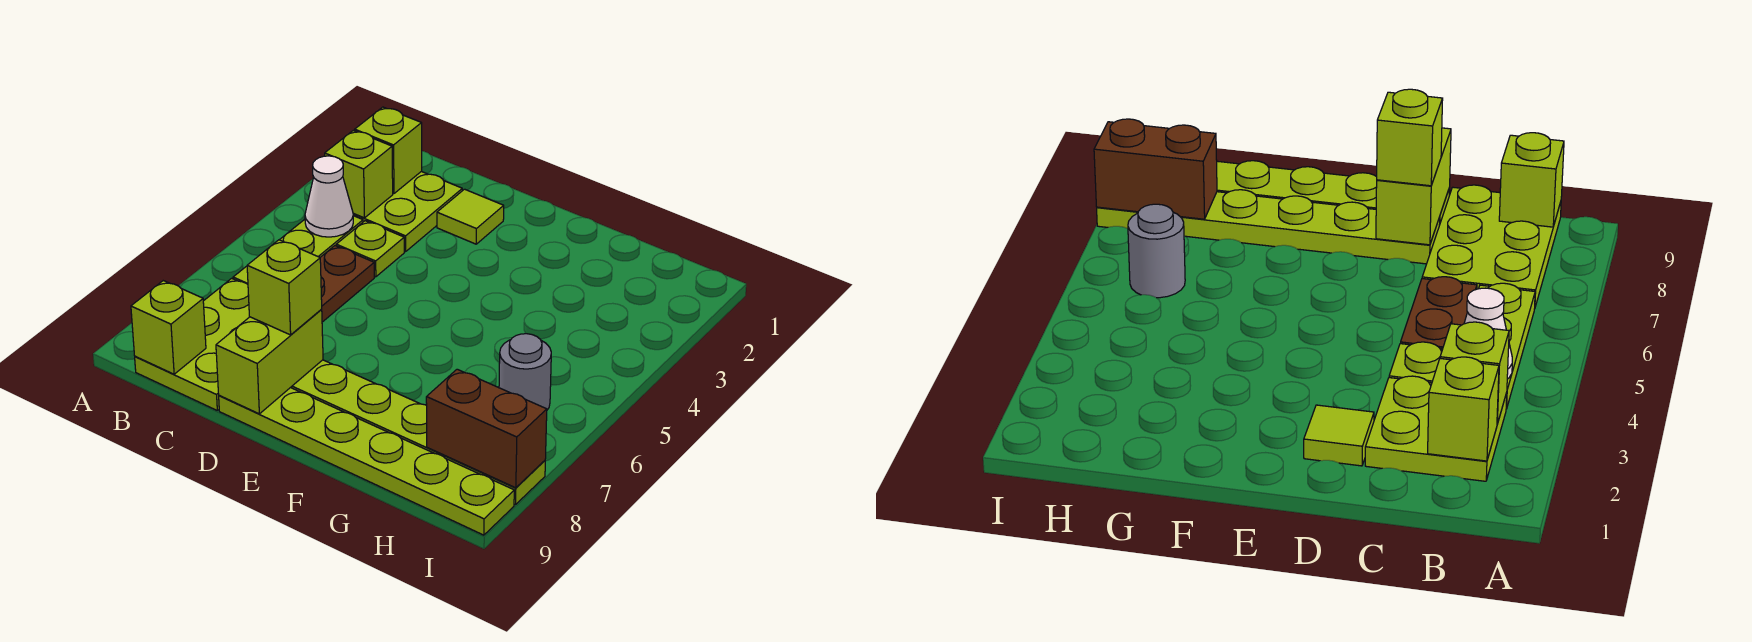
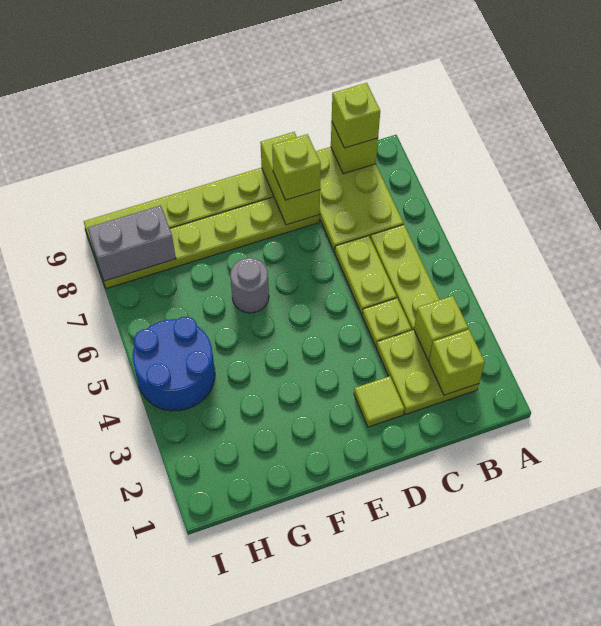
white 1x1 cone [305,156,353,237] -> none
none -> lime 1x1 brick [332,83,380,148]
brown 1x2 plate [320,246,374,322] -> lime 1x2 plate [335,236,397,314]
none -> blue 2x2 round brick [133,317,215,411]
grey 1x1 round brick [499,334,551,410] -> grey 1x1 round brick moved to [230,258,269,313]
brown 1x2 brick [426,369,547,488] -> grey 1x2 brick [88,205,176,281]

